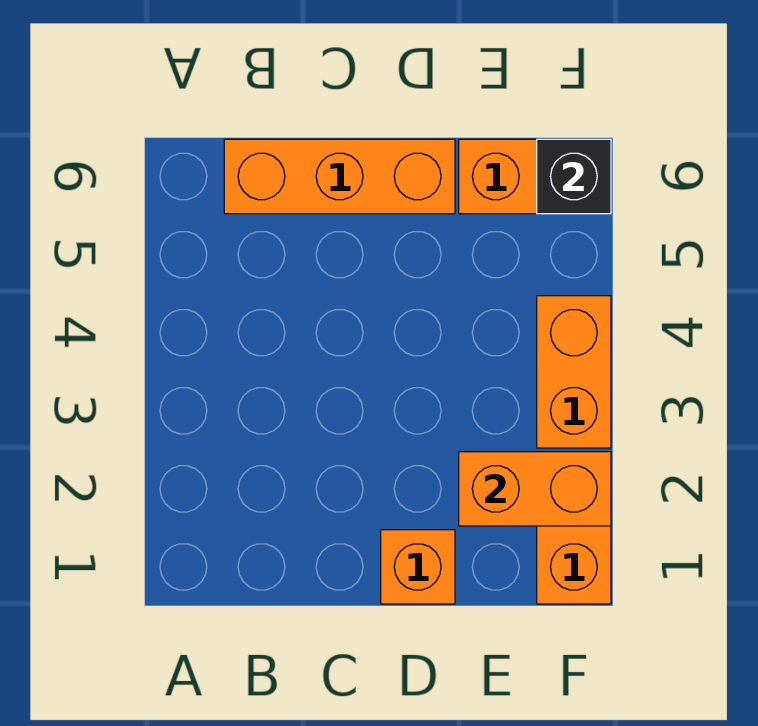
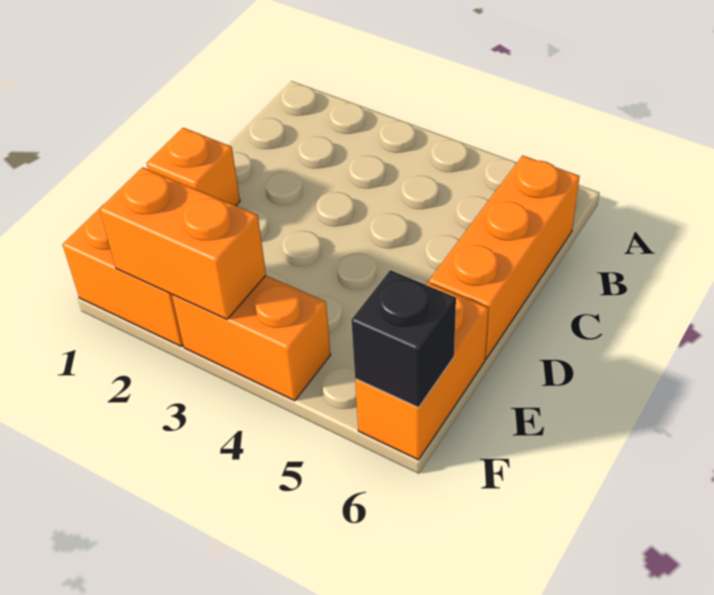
orange 1x2 brick [459,452,611,526] -> orange 1x2 brick turned to [100,167,266,319]

